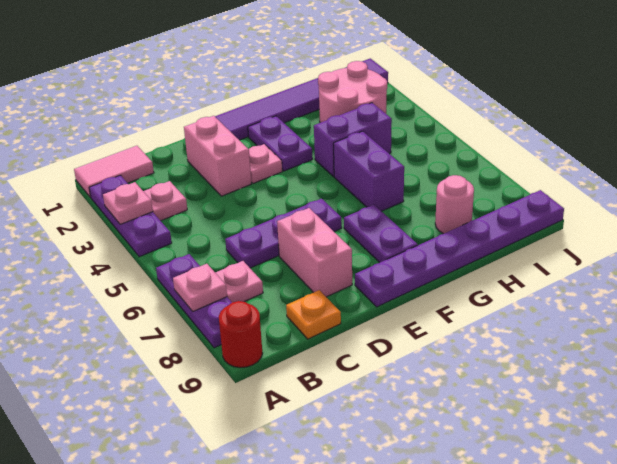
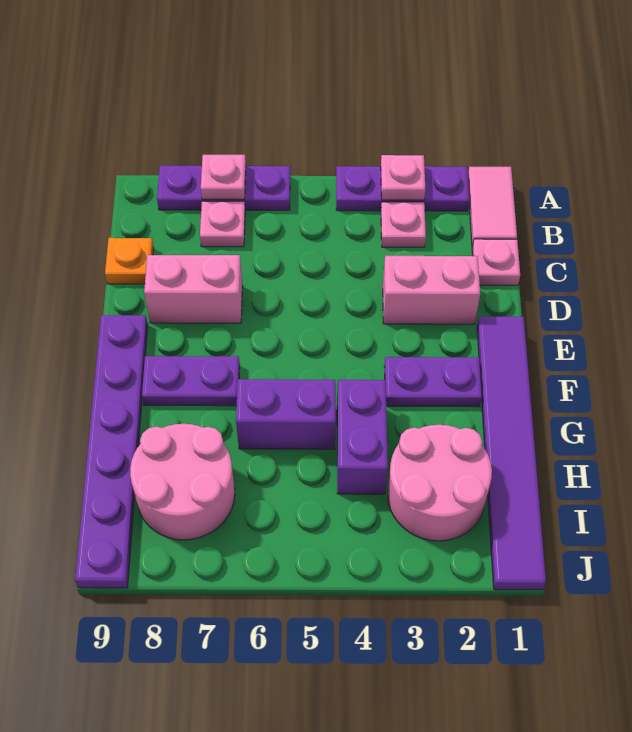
red 1x1 round brick [219,301,262,368] -> none
purple 1x3 plate [225,199,342,268] -> none
pink 1x1 plate [249,144,282,183] -> pink 1x1 plate moved to [472,239,520,285]
pink 1x1 round brick [435,175,474,234] -> pink 2x2 round brick [130,424,235,540]

